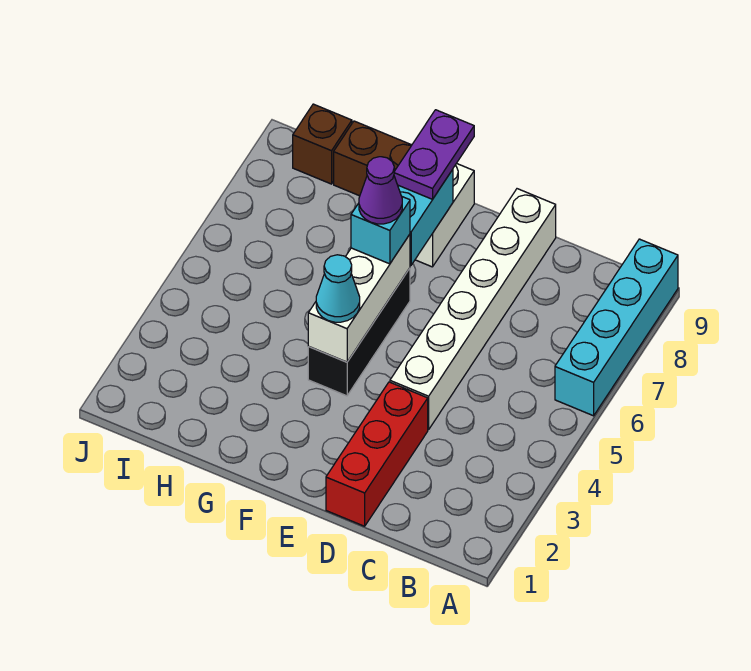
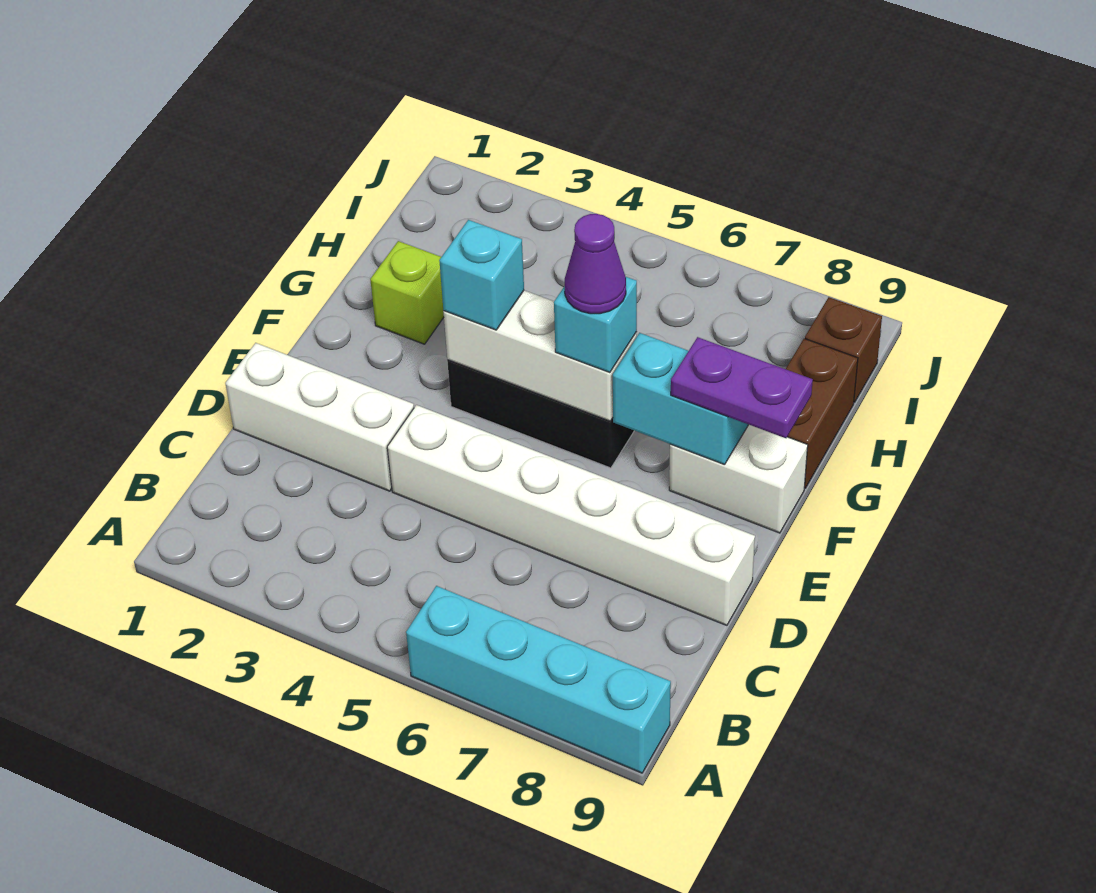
red 1x3 brick [326,382,428,526] -> white 1x3 brick [225,343,414,491]
cyan 1x1 cone [316,255,360,322] -> cyan 1x1 brick [439,220,524,330]
none -> lime 1x1 brick [370,241,444,344]

